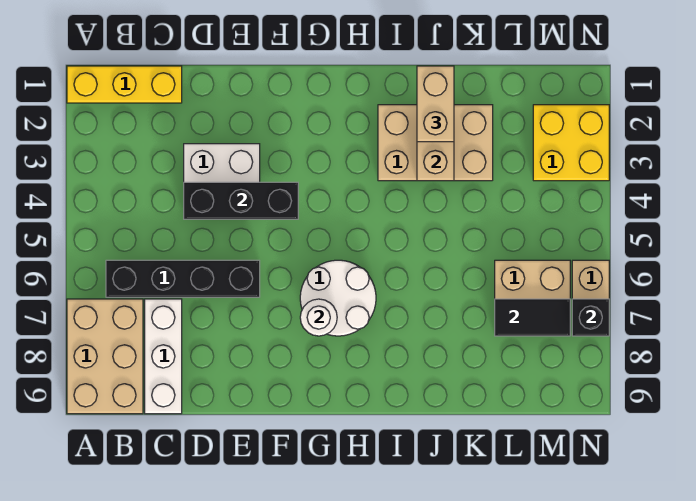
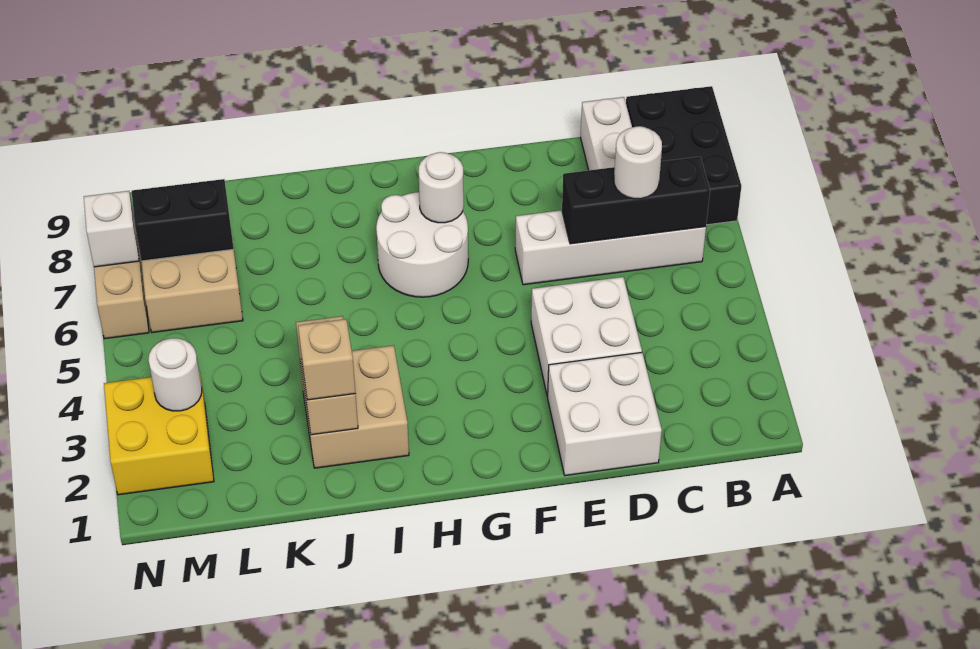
yellow 1x3 brick [67,66,182,103] -> none
tan 2x3 brick [67,299,143,414] -> black 2x3 brick [626,86,741,225]
black 1x4 brick [106,260,260,297] -> white 1x4 brick [515,210,706,285]
none -> white 1x1 round brick [614,126,662,199]
none -> white 2x2 brick [547,352,662,476]
black 1x3 brick [184,182,298,219] -> black 1x3 brick moved to [562,157,710,244]
tan 2x3 brick [378,105,493,181] -> tan 2x2 brick [300,345,409,468]
tan 1x2 brick [417,66,454,142] -> tan 1x1 brick [298,319,355,400]
black 1x2 tile [495,299,570,336] -> black 1x2 brick [132,179,234,261]
none -> white 1x1 round brick [148,338,202,411]
black 1x1 brick [572,299,609,336] -> white 1x1 brick [84,191,139,267]

